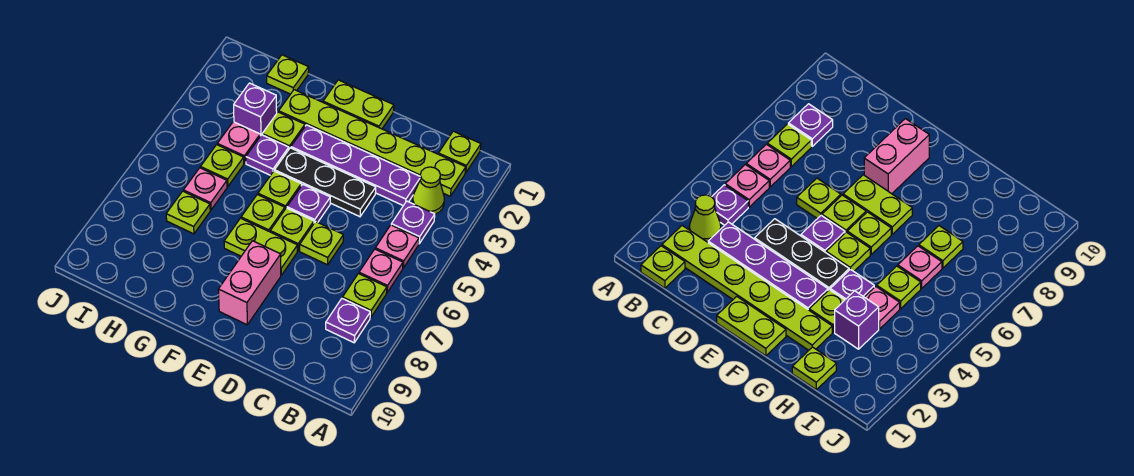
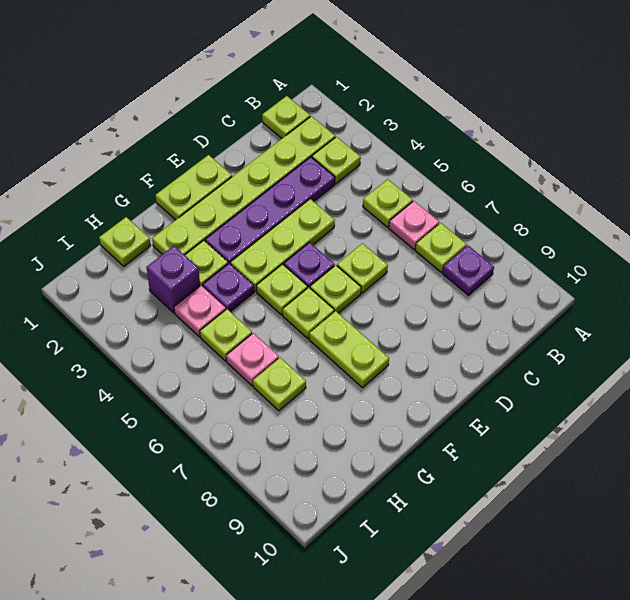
lime 1x1 cone [413,167,444,214] -> lime 1x1 plate [312,137,361,184]
purple 1x1 plate [391,201,435,244] -> none
pink 1x1 plate [375,225,419,268] -> lime 1x1 plate [363,179,413,227]
black 1x3 plate [275,148,376,217] -> lime 1x3 plate [231,199,335,291]
lime 1x2 plate [224,218,297,275] -> lime 1x2 plate turned to [309,311,389,388]
pink 1x2 brick [218,241,281,325] -> none

